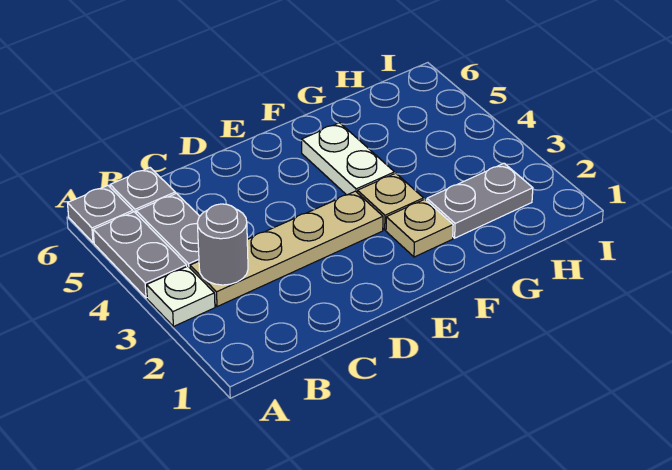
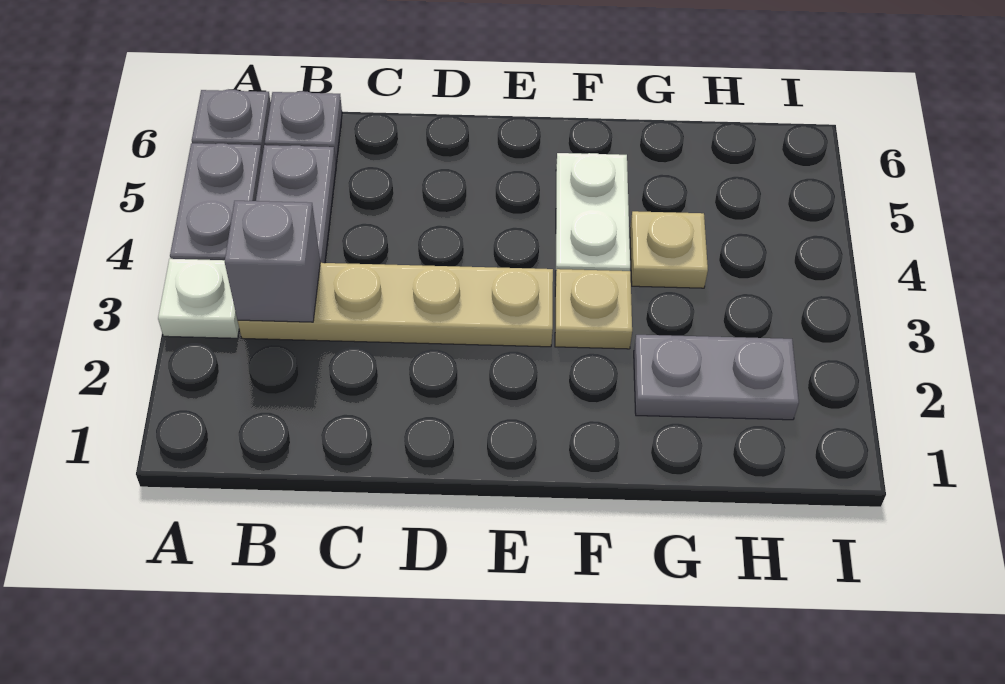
grey 1x1 round brick [197,204,248,285] -> grey 1x1 brick [225,201,320,322]
tan 1x1 plate [386,199,453,257] -> tan 1x1 plate moved to [630,211,708,288]

